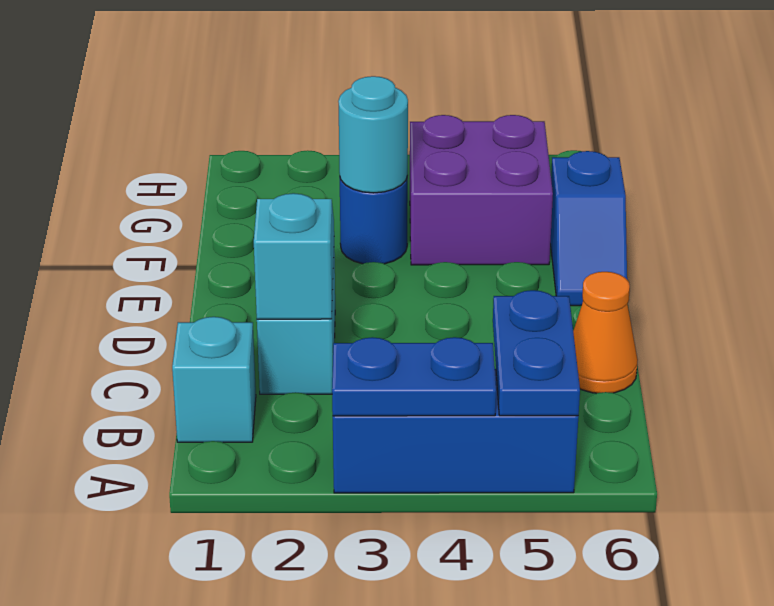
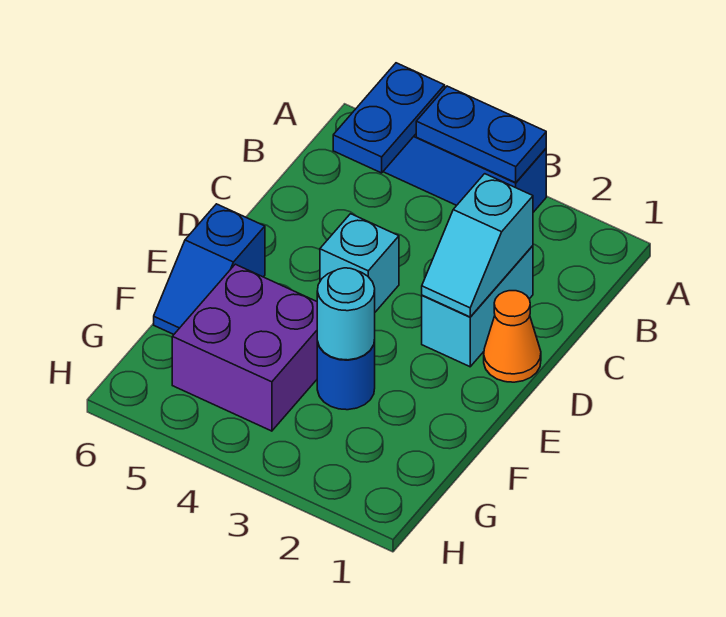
cyan 1x1 brick [172,317,256,442] -> cyan 1x1 brick moved to [320,214,399,312]
orange 1x1 cone [573,272,638,393] -> orange 1x1 cone moved to [484,291,541,382]
blue 1x2 slope [550,151,627,306] -> blue 1x2 slope turned to [154,204,265,334]

